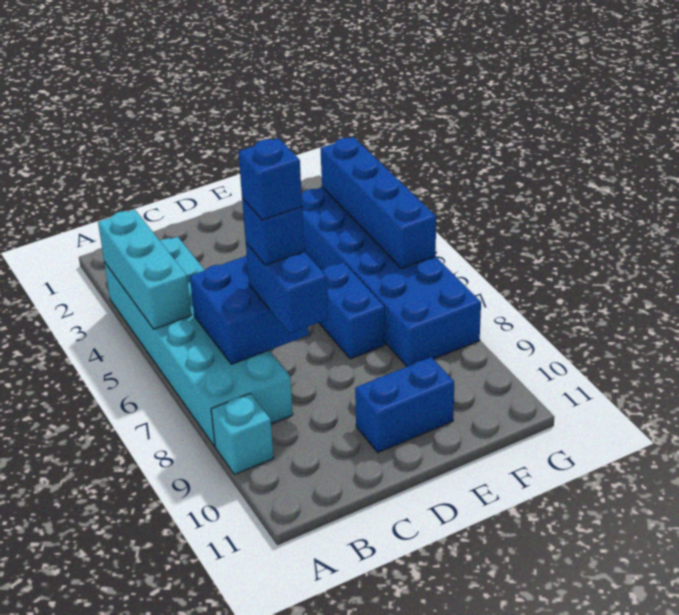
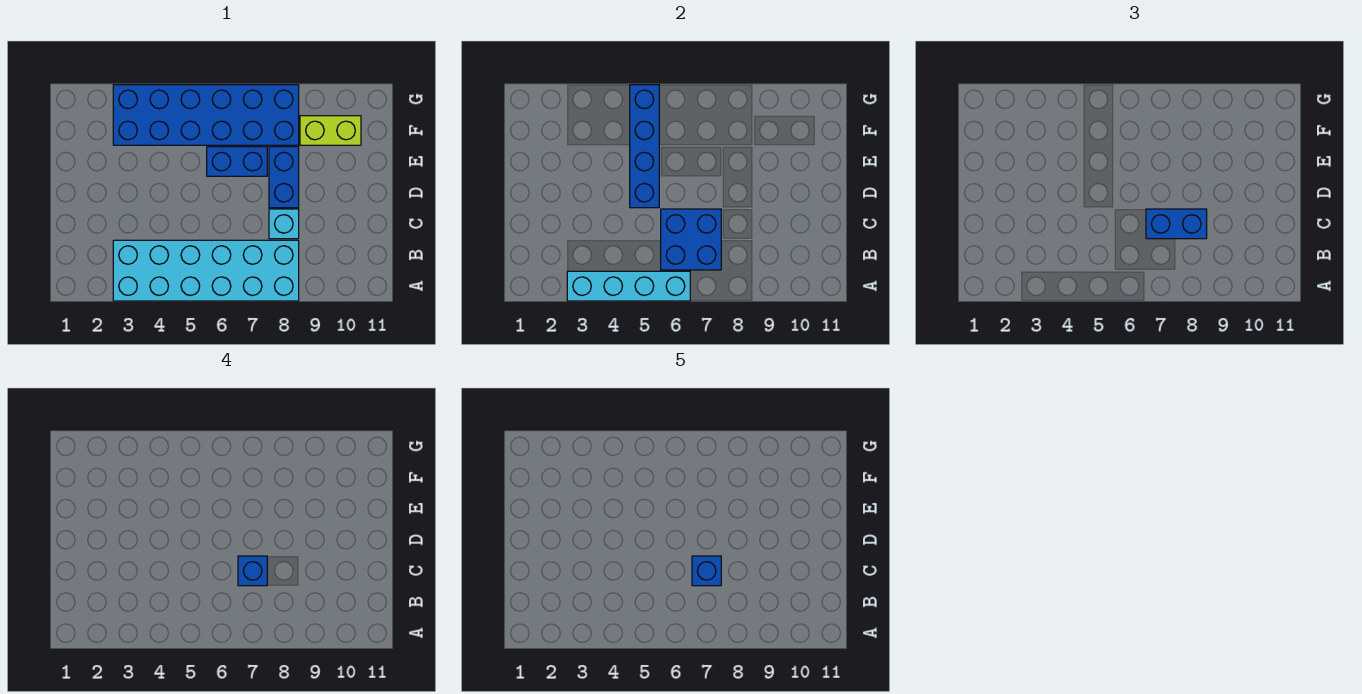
cyan 1x3 brick [98,210,191,329] -> cyan 1x4 brick [567,271,690,301]
cyan 1x1 brick [211,393,274,475] -> cyan 1x1 brick moved to [269,209,299,239]
blue 1x2 brick [355,357,454,452] -> blue 1x2 brick moved to [269,147,299,208]
none -> lime 1x2 brick [300,116,361,145]
blue 1x4 brick [320,137,436,268] -> blue 1x4 brick turned to [630,85,659,208]

